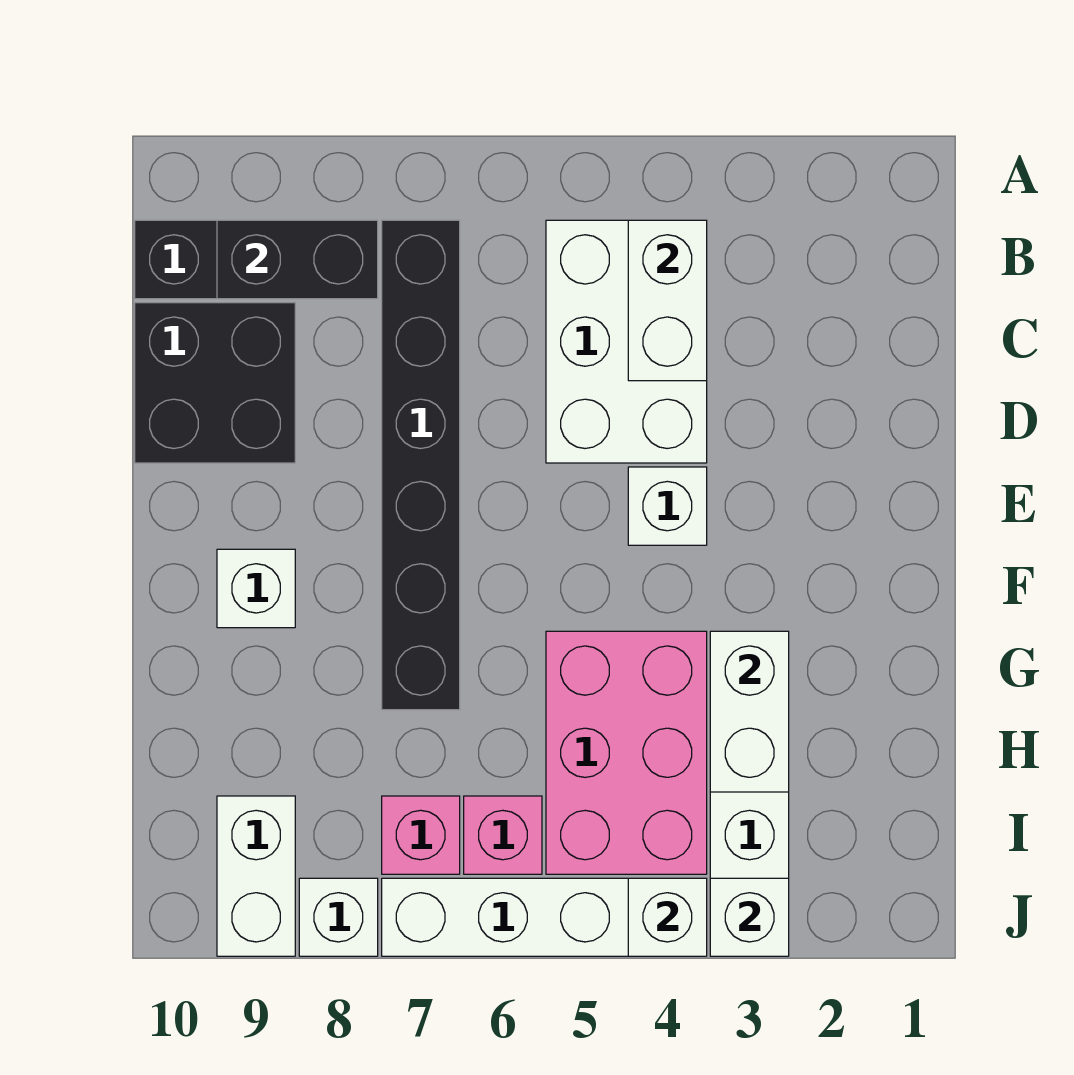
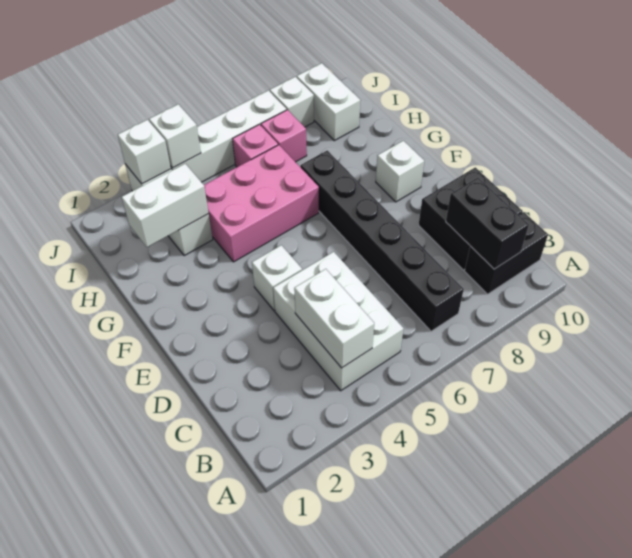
black 1x2 brick [217,220,378,299] -> black 1x2 brick turned to [446,178,529,269]
white 1x2 brick [710,631,789,792] -> white 1x2 brick turned to [122,164,209,247]
pink 2x3 brick [546,631,707,874] -> pink 2x3 brick turned to [204,145,319,262]

